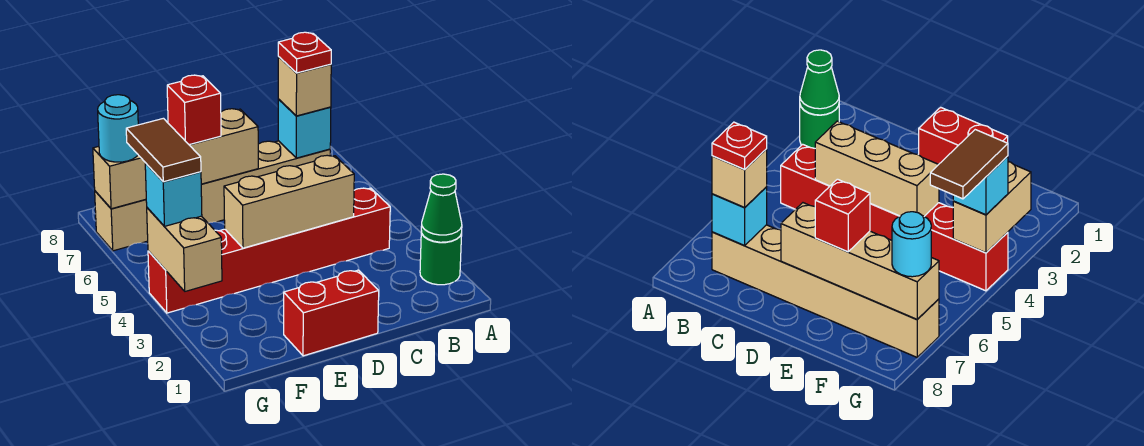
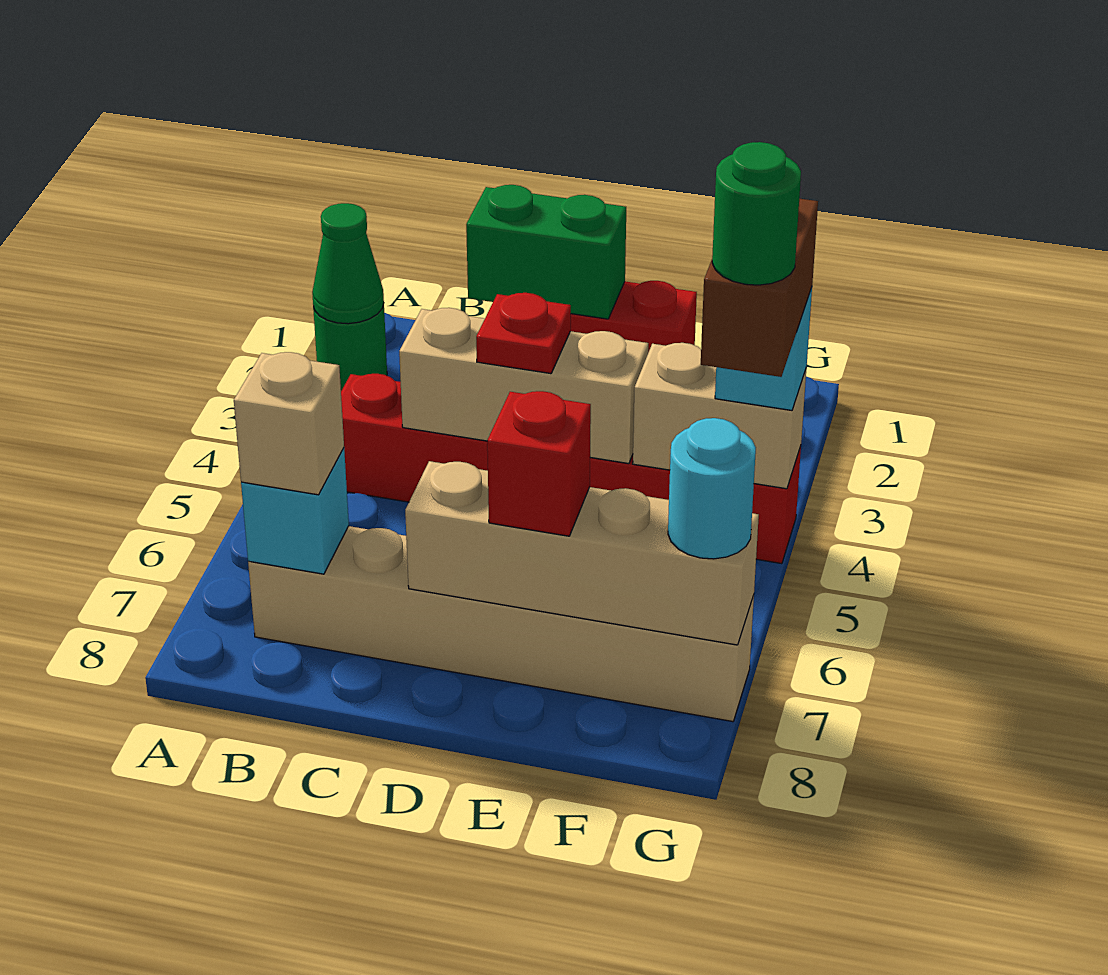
red 1x1 plate [278,32,331,73] -> red 1x1 plate moved to [476,293,571,374]
none -> green 1x2 brick [466,185,626,319]
tan 1x2 brick [147,208,222,291] -> tan 1x2 brick turned to [633,343,807,489]
brown 1x2 tile [126,118,201,182] -> brown 1x2 brick [701,199,818,377]
none -> green 1x1 round brick [712,142,801,285]

